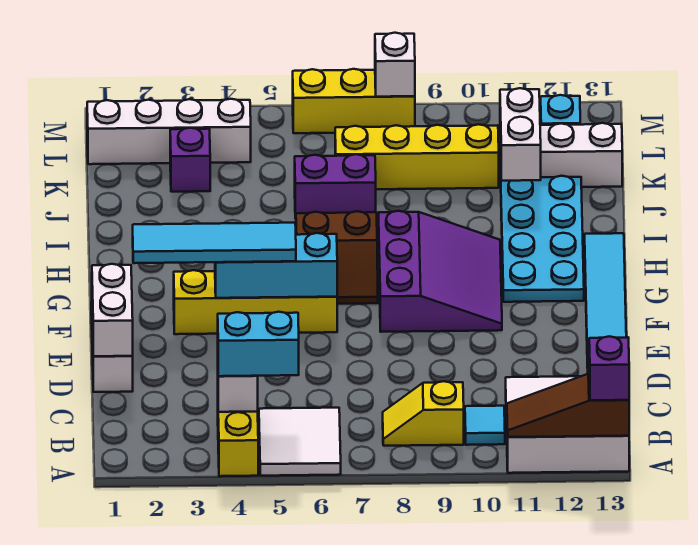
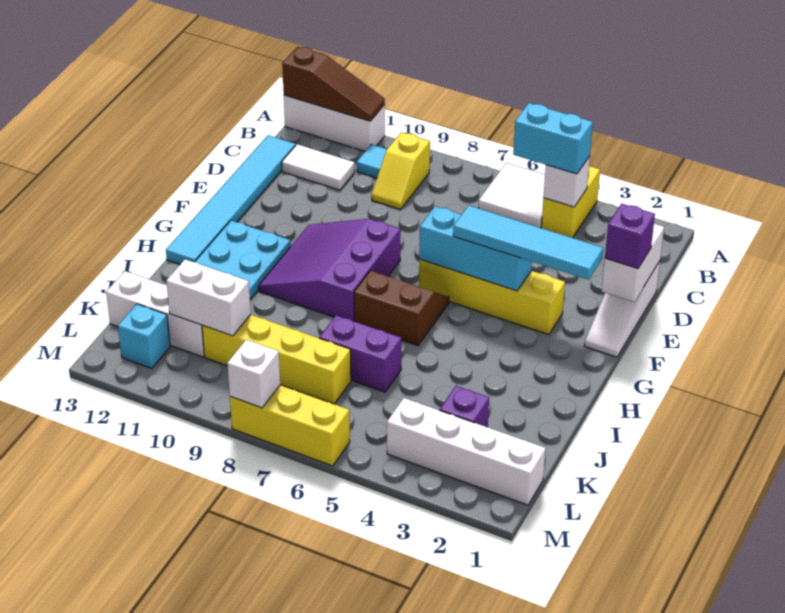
purple 1x1 brick [589,336,629,400] -> purple 1x1 brick moved to [605,204,655,269]
yellow 1x2 slope [383,381,464,446] -> yellow 1x2 slope turned to [372,132,430,209]
white 1x2 brick [500,88,541,181] -> white 1x2 brick turned to [166,259,251,336]

